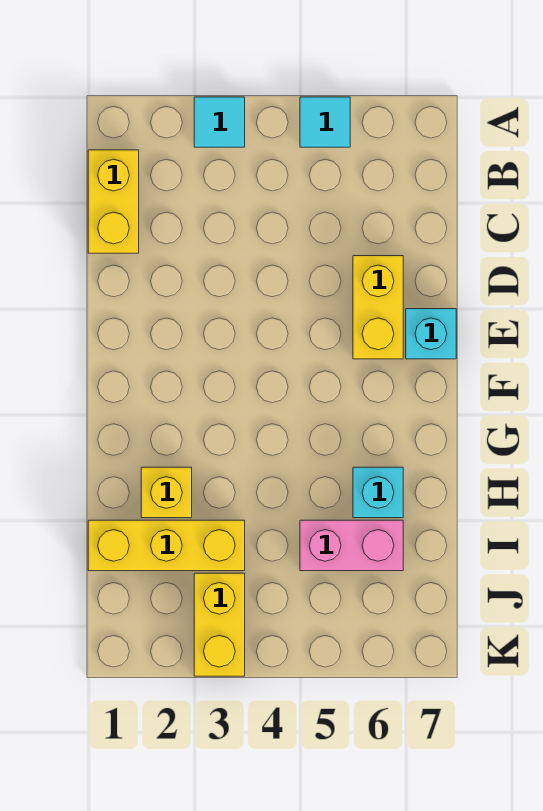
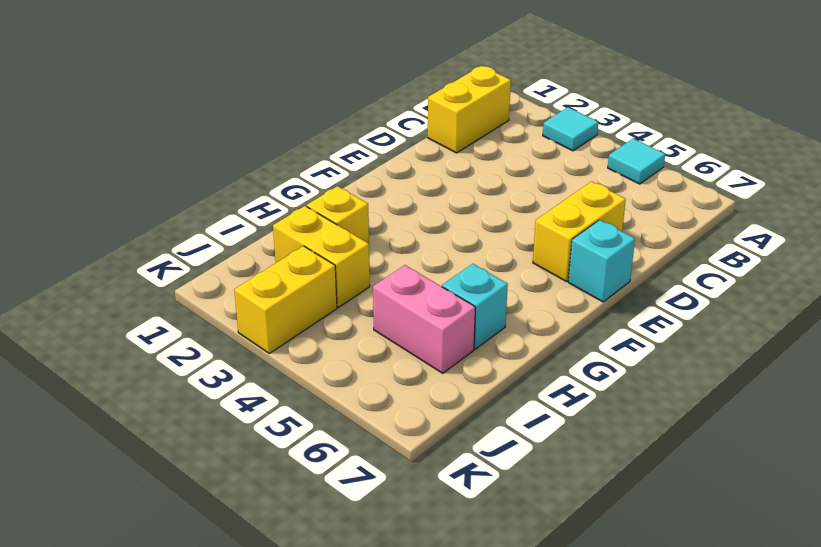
yellow 1x3 brick [88,520,245,571] -> yellow 1x2 brick [273,206,370,307]

